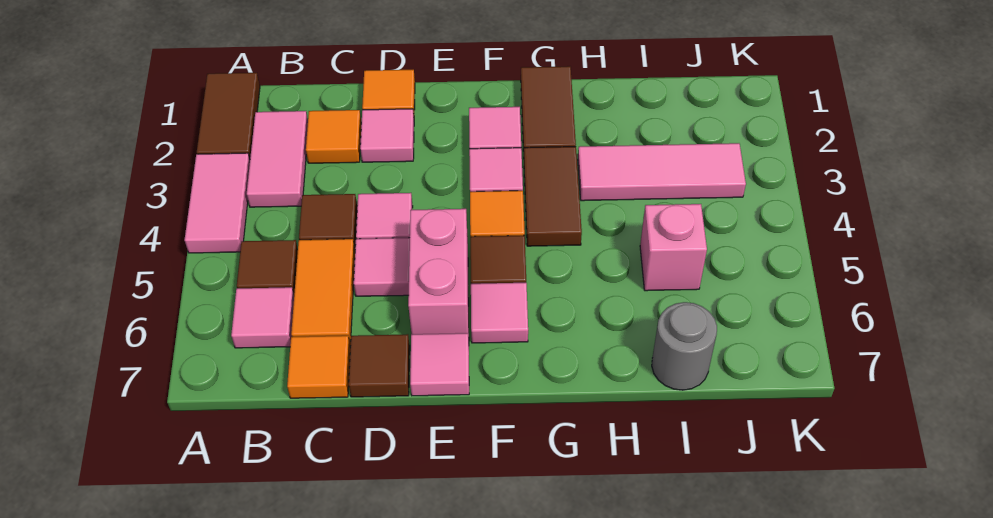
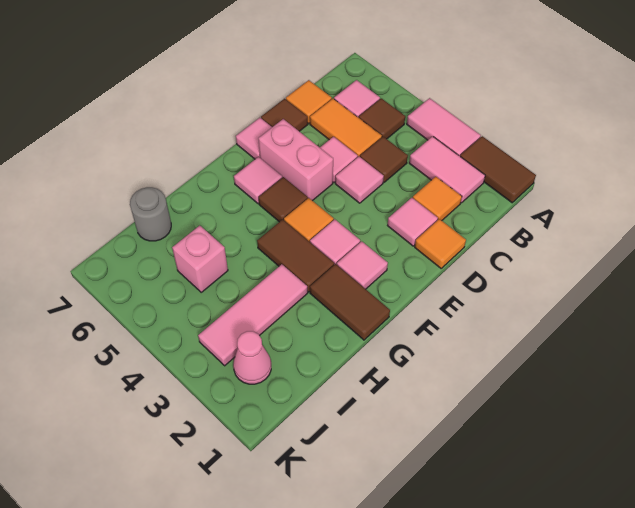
none -> pink 1x1 cone [233,331,271,384]

